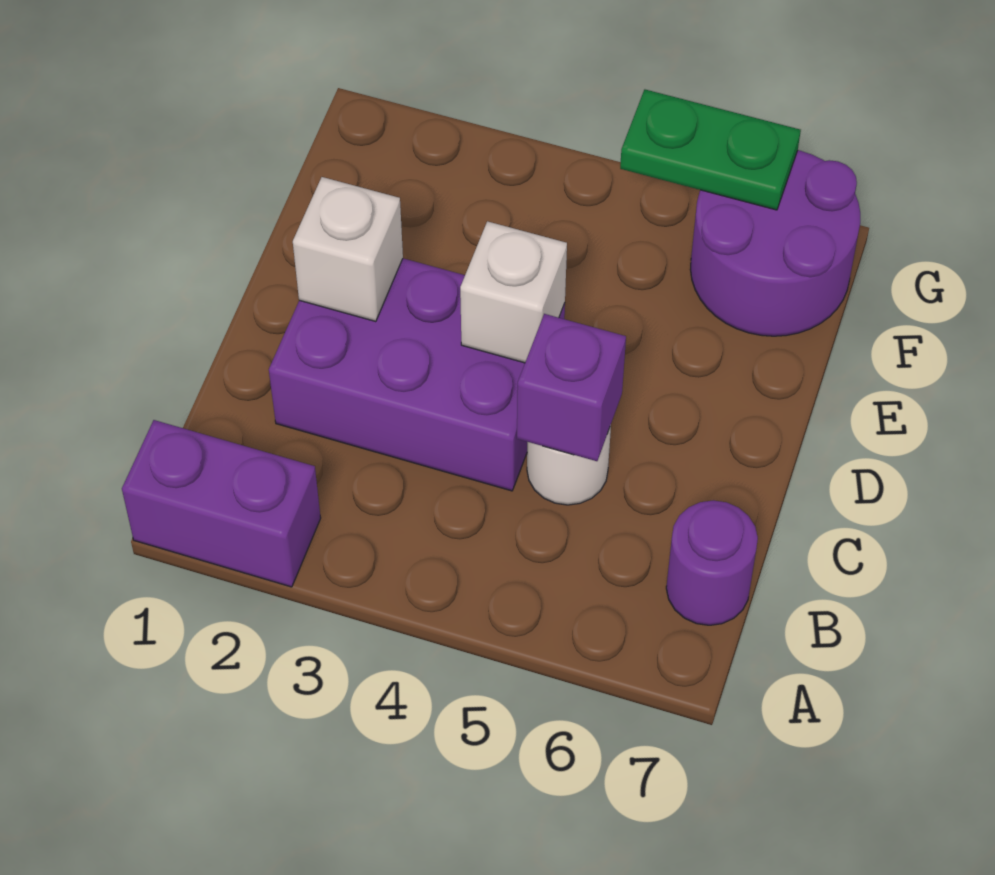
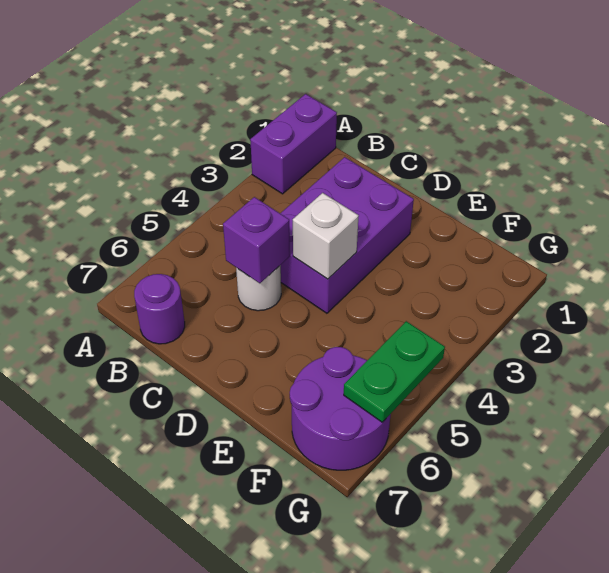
white 1x1 brick [293,177,403,322] -> none

